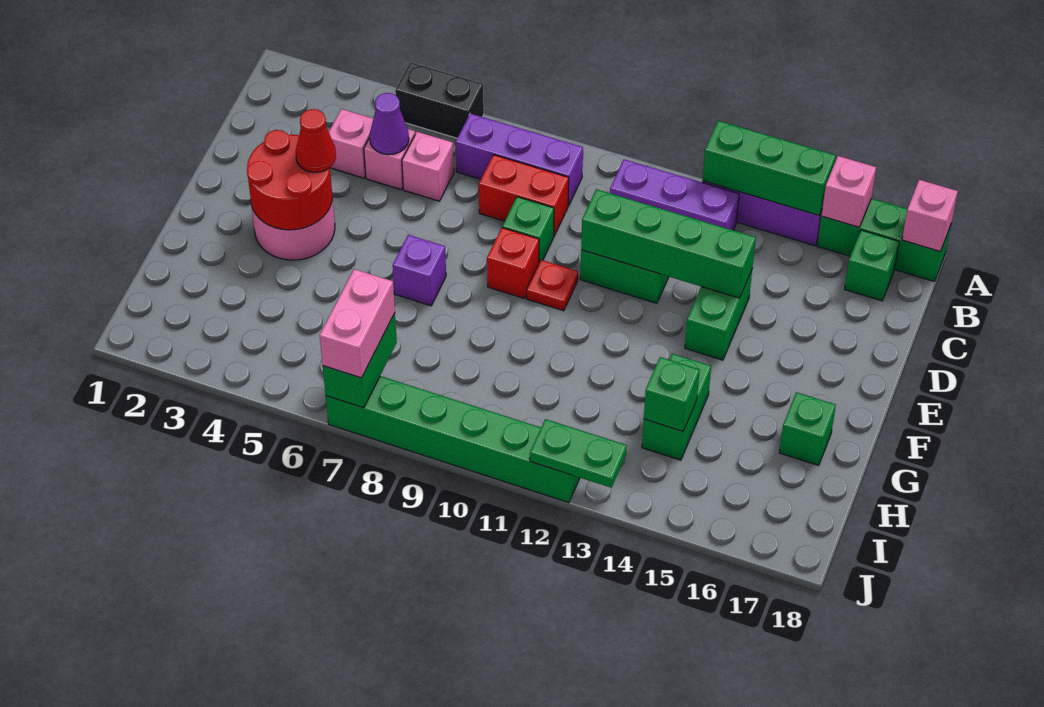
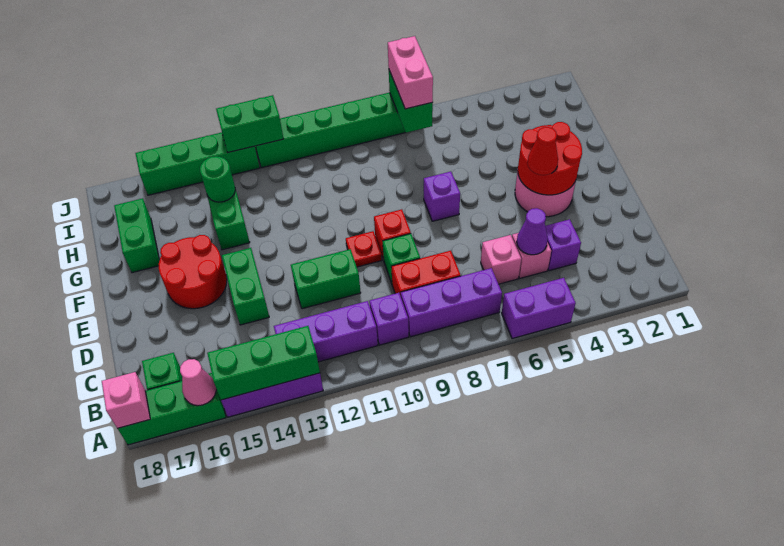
black 1x2 brick [395,62,484,138] -> purple 1x2 brick [502,278,576,339]
pink 1x1 brick [822,156,876,227] -> pink 1x1 cone [180,359,216,406]
none -> purple 1x1 brick [369,293,409,345]
pink 1x1 brick [329,109,373,178] -> purple 1x1 brick [545,219,581,271]
green 1x4 brick [581,189,756,298] -> green 1x4 brick moved to [135,132,260,195]
none -> red 2x2 round brick [159,235,227,309]
green 1x1 brick [779,392,836,465] -> green 1x2 brick [114,198,159,273]
green 1x1 brick [644,357,700,431] -> green 1x1 round brick [200,156,235,202]
green 1x2 plate [530,419,627,488] -> green 1x2 brick [216,95,283,153]

